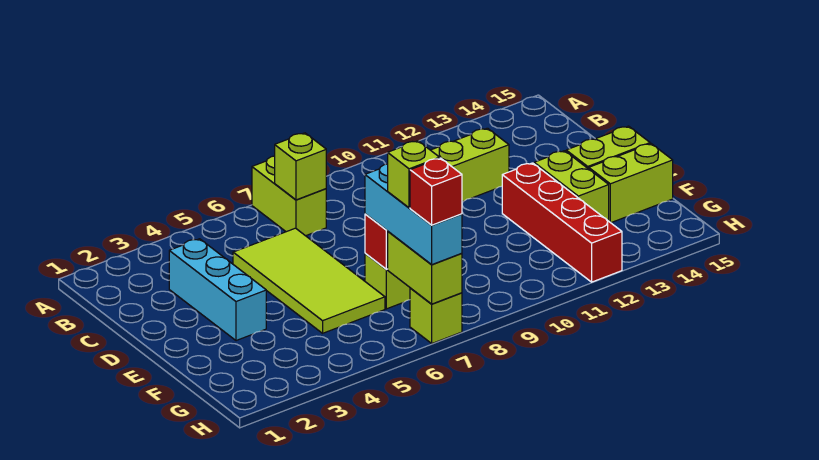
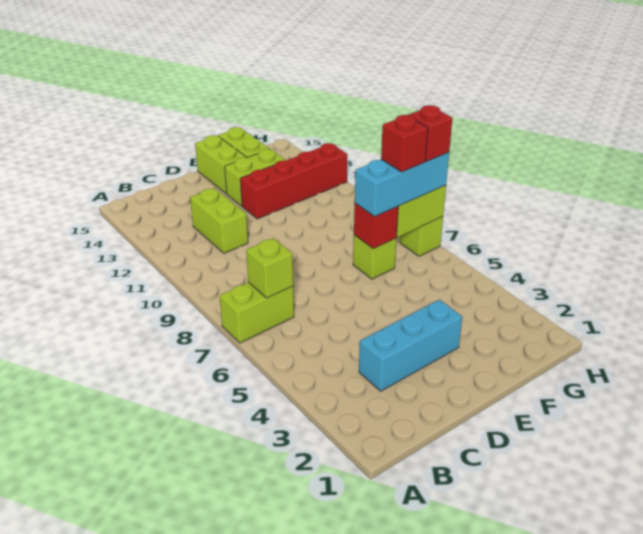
lime 2x4 tile [233,228,385,333] -> none
lime 1x1 brick [388,141,440,208] -> red 1x1 brick [381,115,428,172]

